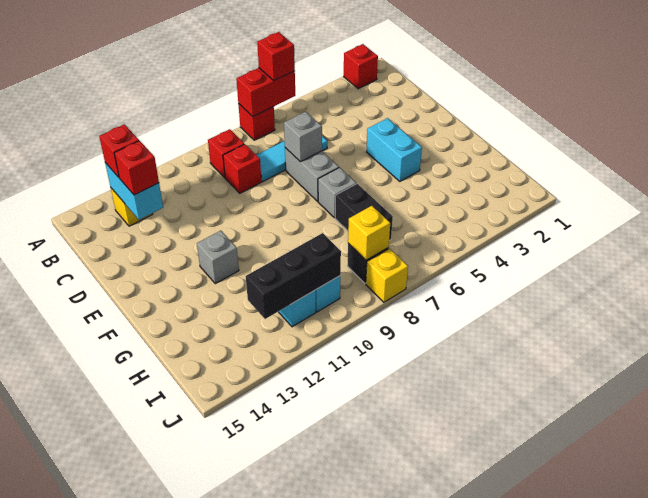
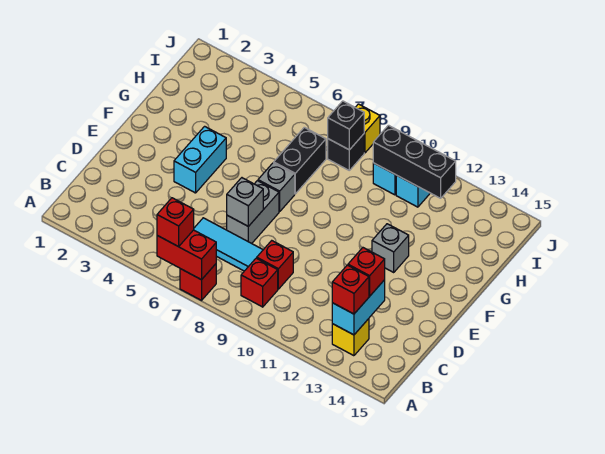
red 1x1 brick [344,44,378,89] -> none
yellow 1x1 brick [348,206,390,260] -> black 1x1 brick [328,101,364,150]

